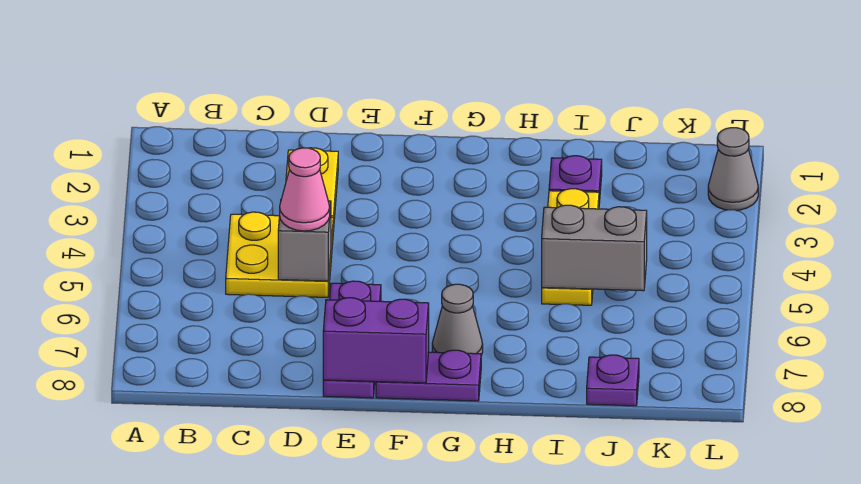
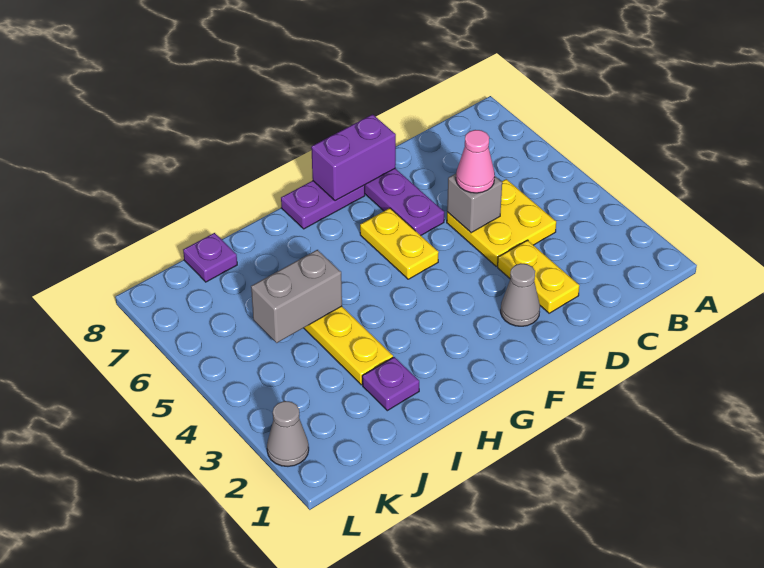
none -> yellow 1x2 plate [360,208,439,279]
grey 1x1 cone [432,284,483,355] -> grey 1x1 cone moved to [501,263,540,326]

